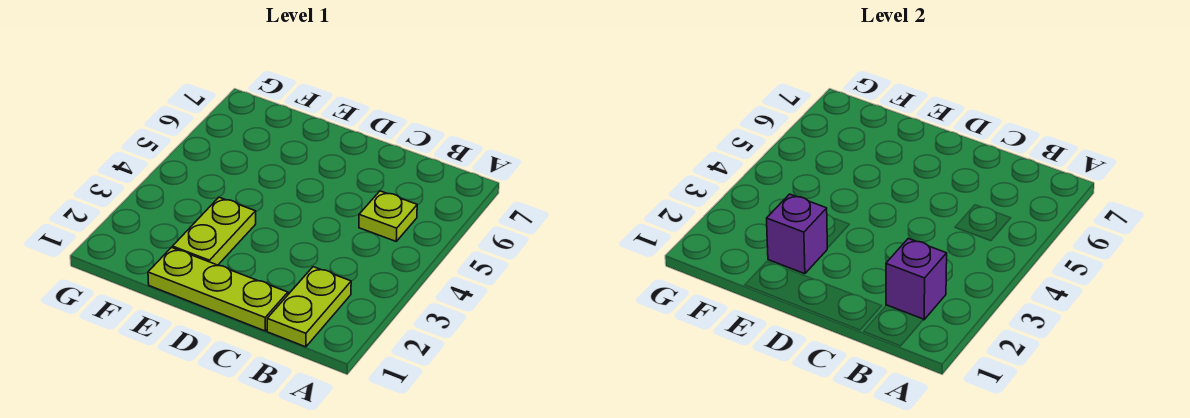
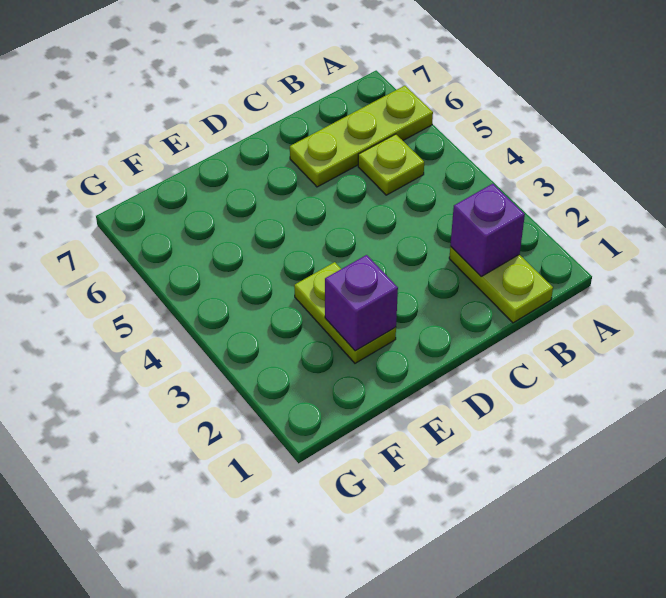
lime 1x3 plate [148,248,288,331] -> lime 1x3 plate moved to [290,86,433,187]

